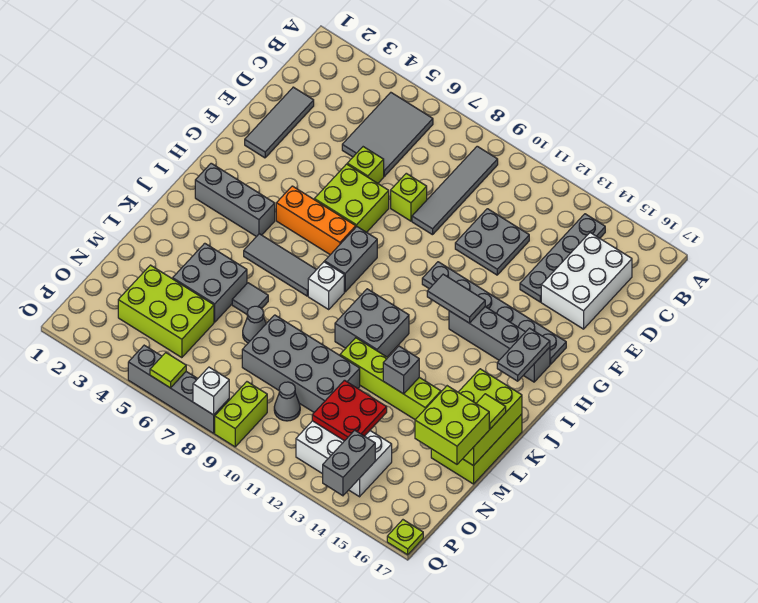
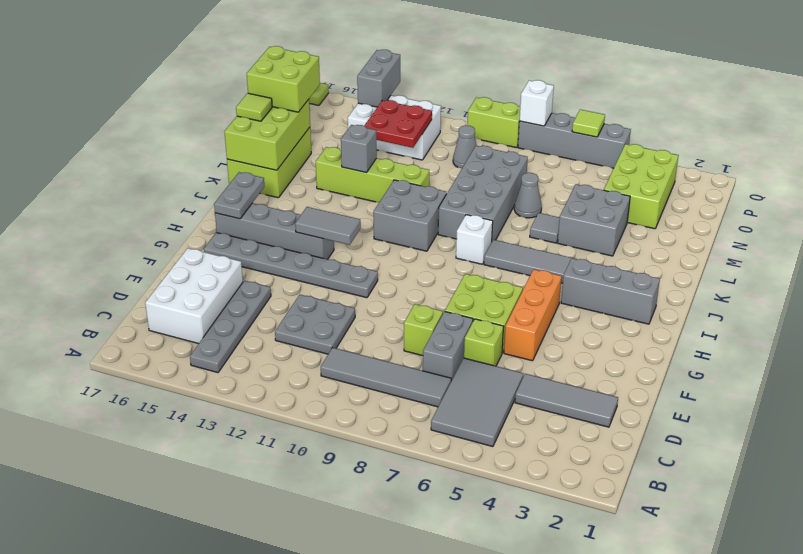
grey 1x4 tile [412,146,498,235] -> grey 1x4 tile turned to [321,348,451,407]
grey 1x3 tile [245,87,314,158] -> grey 1x3 tile turned to [515,374,618,427]
orange 1x3 brick [276,186,356,255] -> orange 1x3 brick turned to [504,269,562,361]
grey 1x2 brick [325,227,377,292] -> grey 1x2 brick moved to [423,312,473,381]
grey 2x4 brick [242,315,360,412] -> grey 2x4 brick turned to [438,146,528,241]
lime 2x3 brick [118,265,214,358] -> lime 2x3 brick turned to [604,144,678,229]
lime 1x2 brick [215,382,267,447] -> lime 1x2 brick turned to [467,97,520,148]

